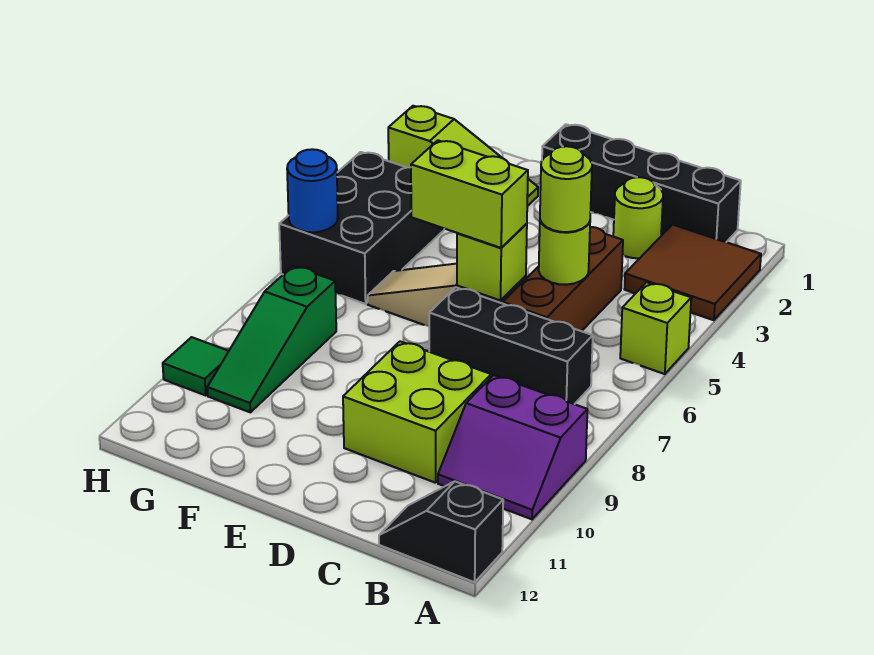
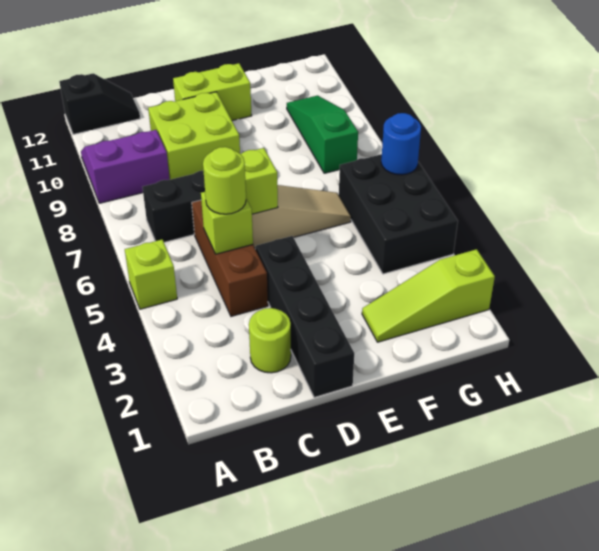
brown 2x2 tile [624,225,761,320] -> none
black 1x4 brick [542,124,741,242] -> black 1x4 brick turned to [256,236,354,398]
lime 1x1 round brick [539,221,590,285] -> lime 1x1 brick [201,192,253,254]
lime 1x2 brick [411,140,528,248] -> lime 1x2 brick moved to [173,63,252,121]
green 1x1 tile [163,337,229,395] -> none

